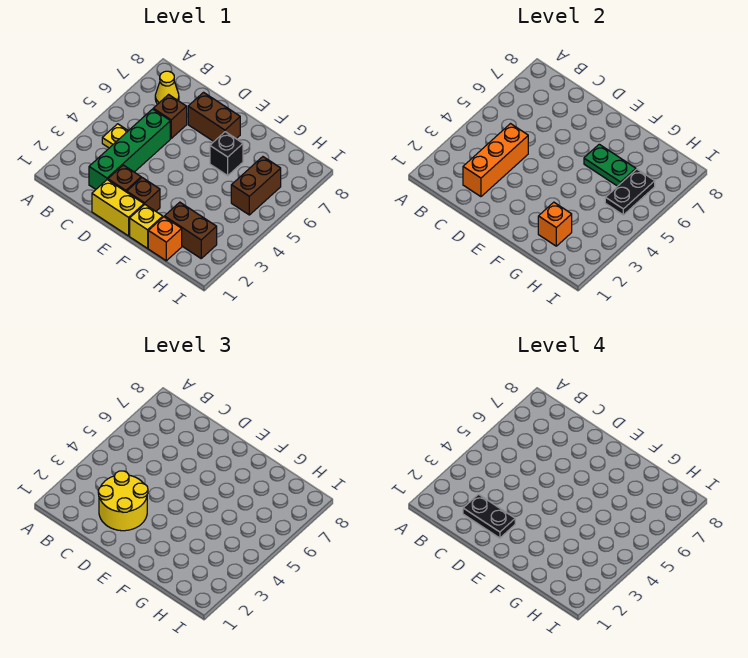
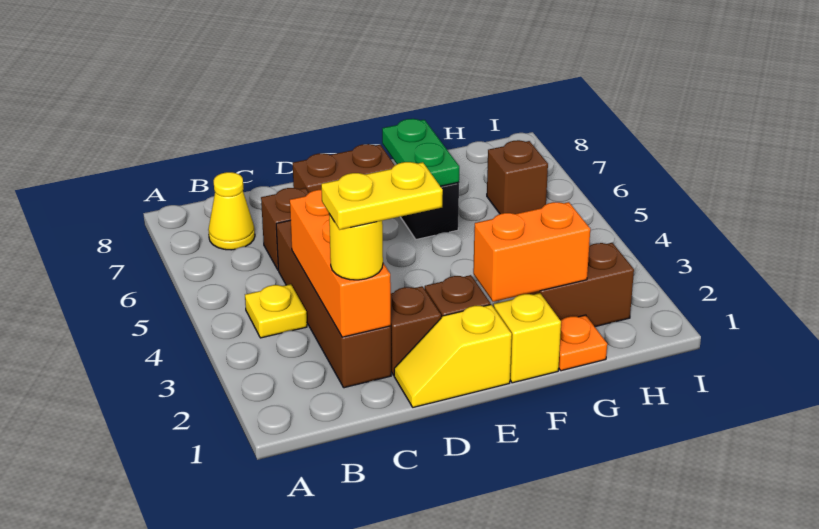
green 1x4 brick [89,109,170,189] -> brown 1x4 brick [276,220,391,388]
yellow 2x2 round brick [98,471,148,531] -> yellow 1x1 round brick [329,214,383,280]
black 1x2 plate [463,494,515,538] -> yellow 1x2 plate [321,162,443,230]
yellow 1x2 brick [92,180,144,236] -> yellow 1x2 slope [394,305,512,407]
green 1x2 plate [584,144,636,186] -> green 1x2 plate turned to [382,119,459,186]
orange 1x1 brick [148,217,182,261] -> orange 1x1 plate [559,315,607,371]
orange 1x1 brick [538,202,572,246] -> orange 1x2 brick [473,202,590,302]
brown 1x2 brick [231,157,281,215] -> brown 1x1 brick [487,140,548,214]
black 1x2 plate [605,169,655,215] -> none

